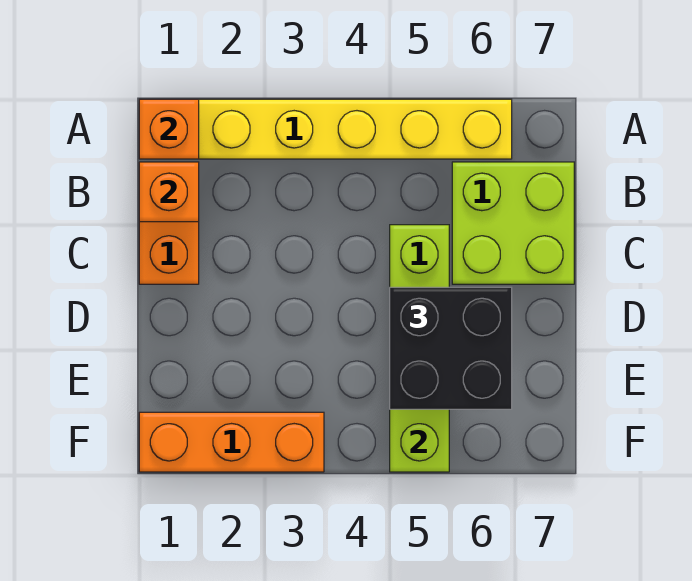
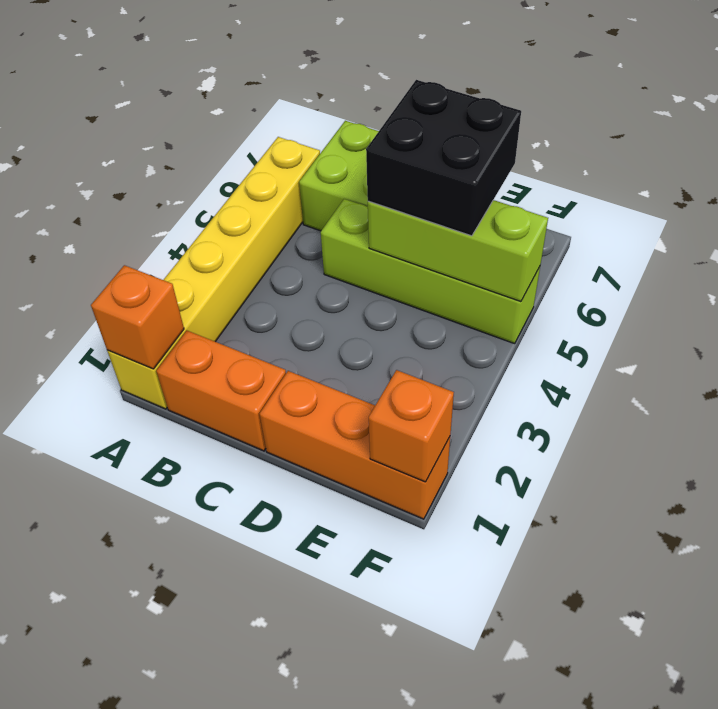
orange 1x1 brick [139,162,199,222] -> orange 1x1 brick moved to [369,370,454,482]
orange 1x3 brick [139,412,324,472] -> orange 1x3 brick turned to [260,371,450,519]

